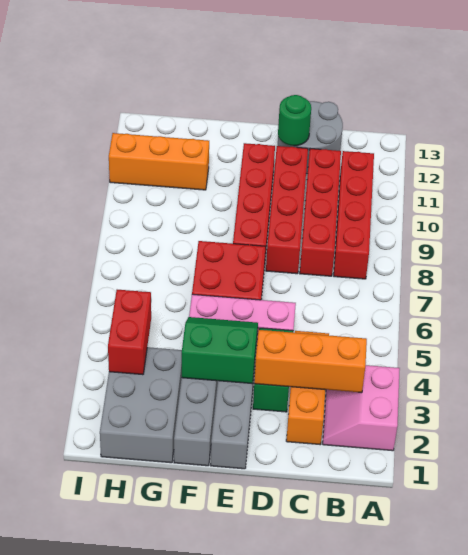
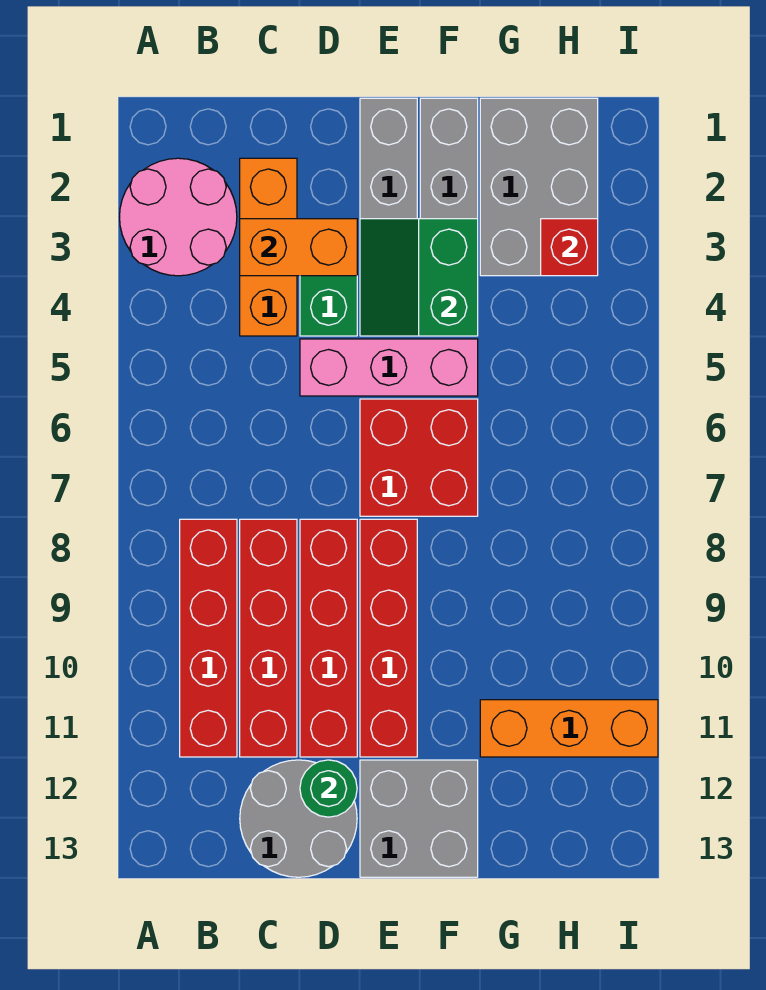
pink 2x2 slope [323,365,400,451] -> pink 2x2 round brick [119,158,237,276]
orange 1x3 brick [254,330,367,393] -> orange 1x2 brick [240,219,357,276]
green 2x2 slope [182,317,258,384] -> green 2x2 slope turned to [360,219,478,336]
none -> grey 2x2 brick [360,760,478,877]
red 1x2 brick [108,290,151,375] -> red 1x1 brick [541,219,598,276]

